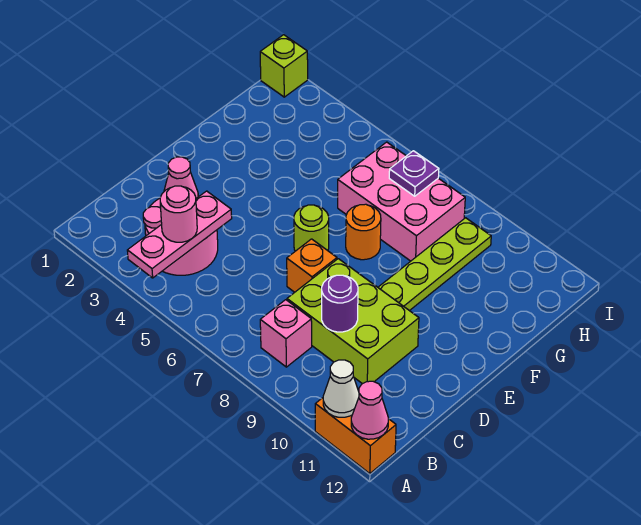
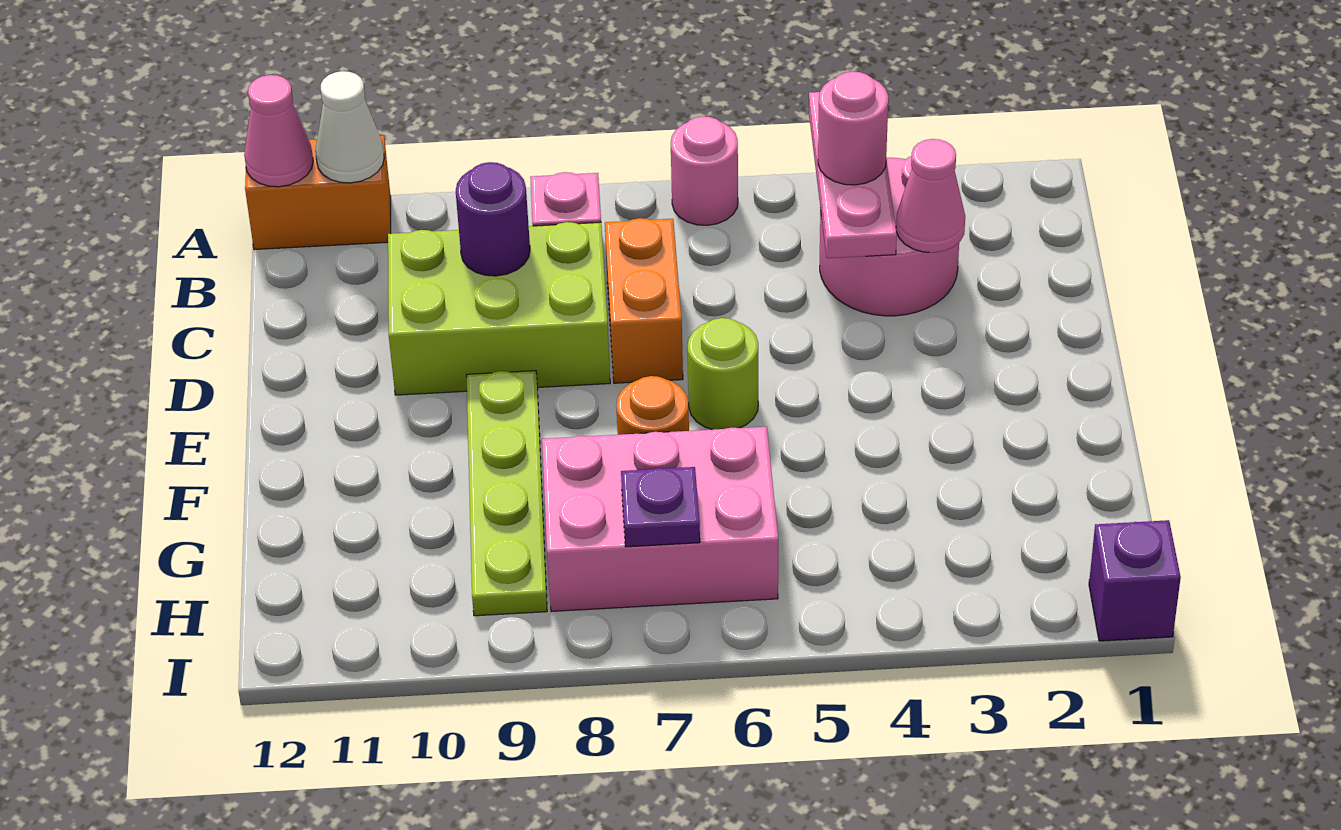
none -> pink 1x1 round brick [671,116,738,225]
orange 1x1 brick [287,239,337,292] -> orange 1x2 brick [605,218,683,383]
lime 1x1 brick [260,35,308,97] -> purple 1x1 brick [1089,520,1181,641]

